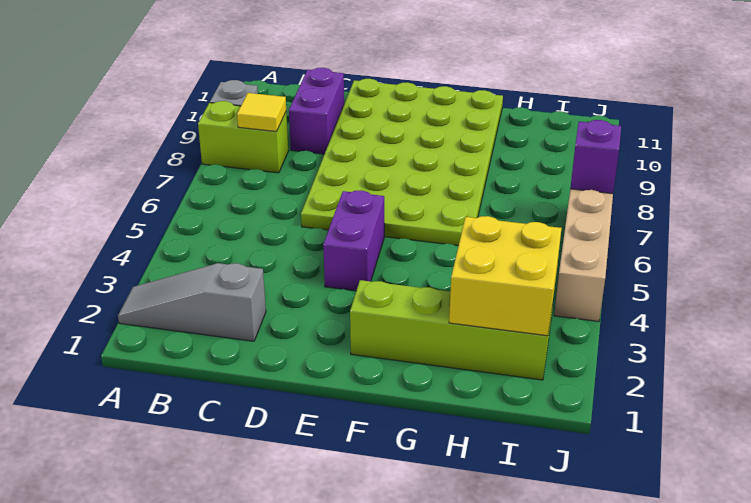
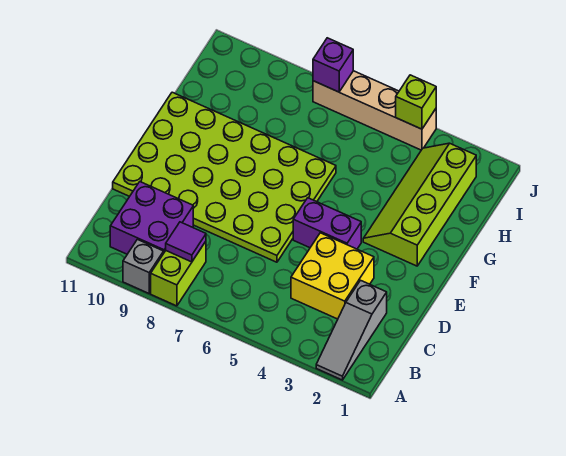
yellow 1x1 tile [237,93,286,132] -> purple 1x1 tile [166,222,206,262]
purple 1x2 brick [289,68,344,154] -> purple 2x2 brick [110,182,193,254]
yellow 2x2 brick [449,216,561,336] -> yellow 2x2 brick moved to [291,233,374,319]
none -> lime 1x1 brick [396,75,436,129]

